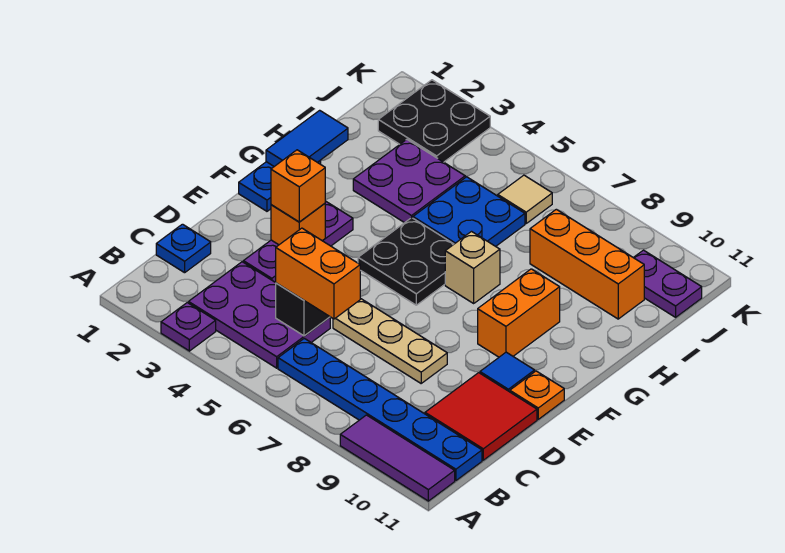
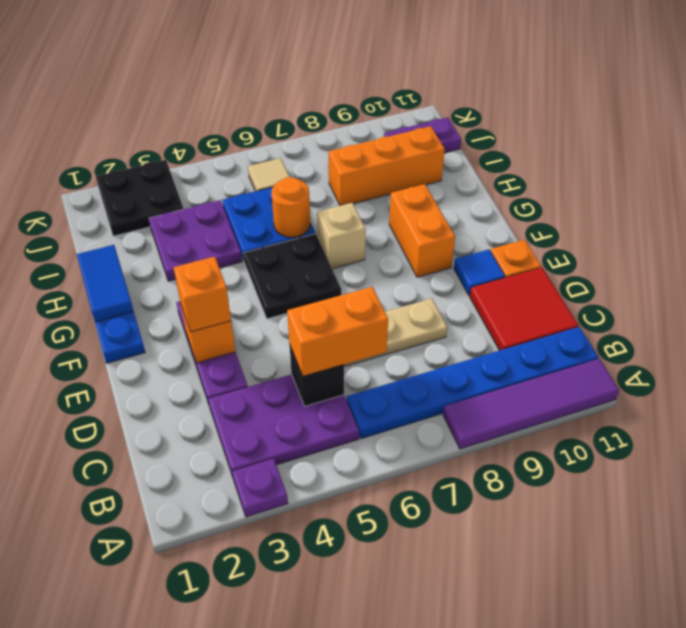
purple 1x3 tile [340,415,455,501] -> purple 1x4 tile [443,359,619,449]
blue 1x1 plate [156,224,211,273] -> none
none -> orange 1x1 round brick [271,177,310,237]

